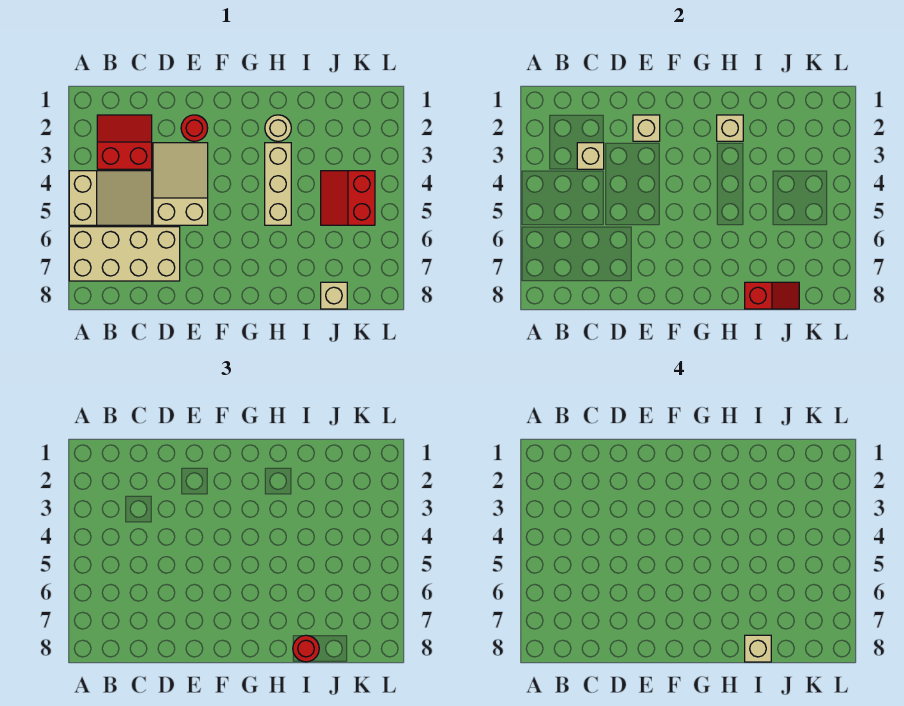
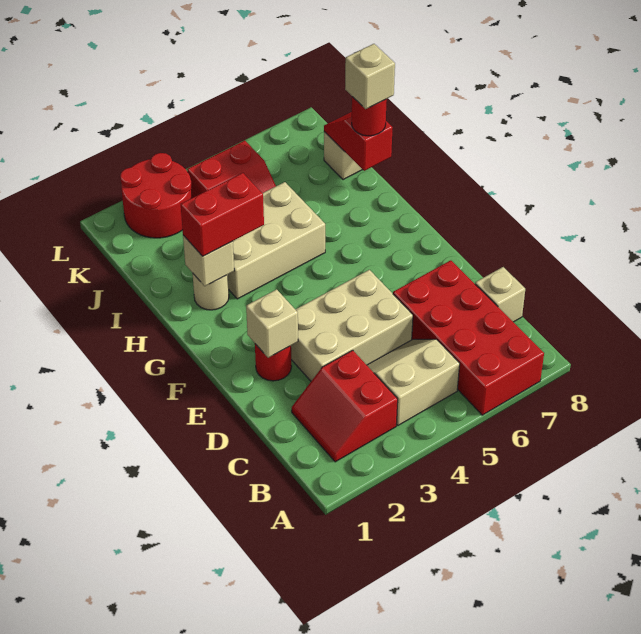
tan 2x3 slope [69,171,152,225] -> tan 2x2 slope [367,339,460,425]
tan 2x4 brick [69,227,180,281] -> red 2x4 brick [393,260,544,415]
tan 1x1 brick [577,143,604,169] -> tan 1x1 brick moved to [475,267,525,322]
tan 2x3 slope [153,143,208,225] -> tan 2x3 brick [291,270,413,381]
none -> red 1x2 brick [181,173,264,256]
tan 1x3 brick [265,143,291,225] -> tan 2x3 brick [228,182,325,299]
none -> red 2x2 round brick [120,153,192,238]

